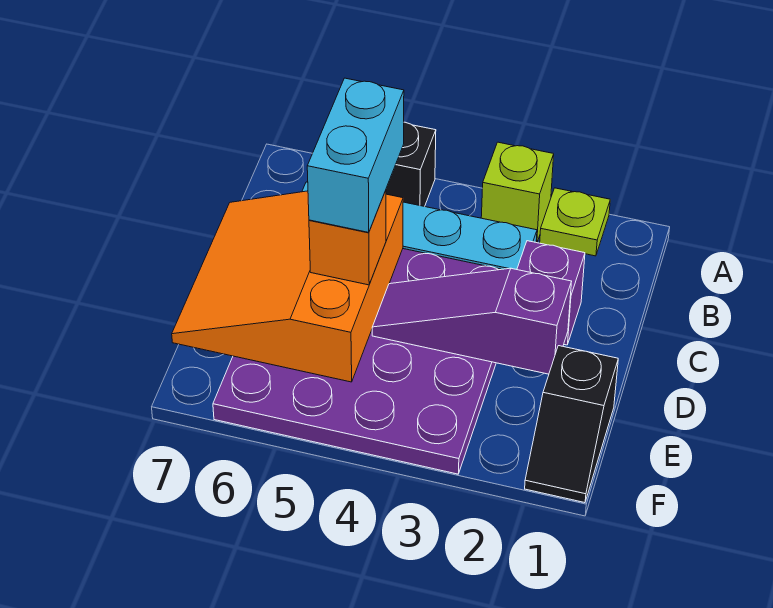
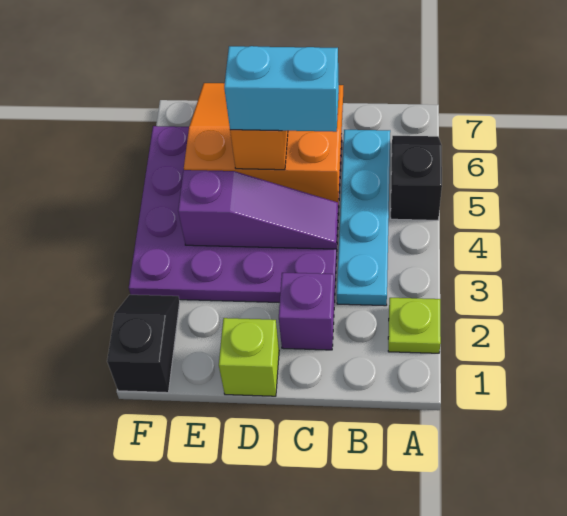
lime 1x1 brick [481,142,554,243] -> lime 1x1 brick moved to [219,318,279,396]
purple 1x3 slope [372,268,572,374] -> purple 1x3 slope turned to [178,170,338,249]
black 1x2 slope [525,346,618,503] -> black 1x2 slope turned to [107,295,180,393]

